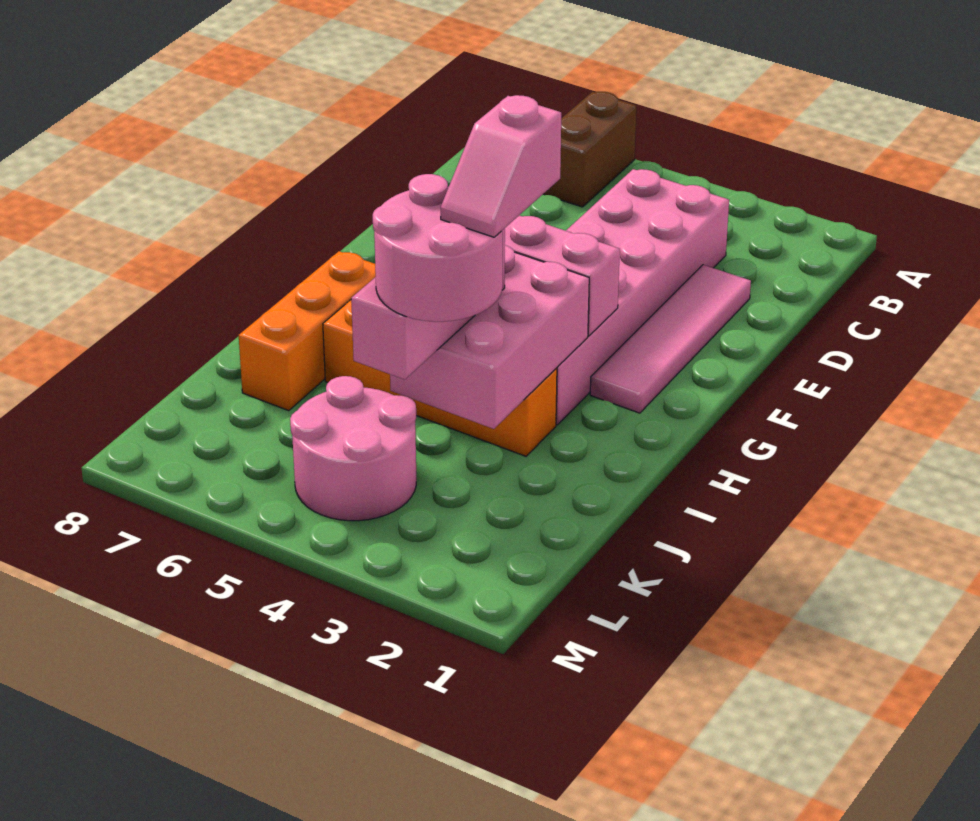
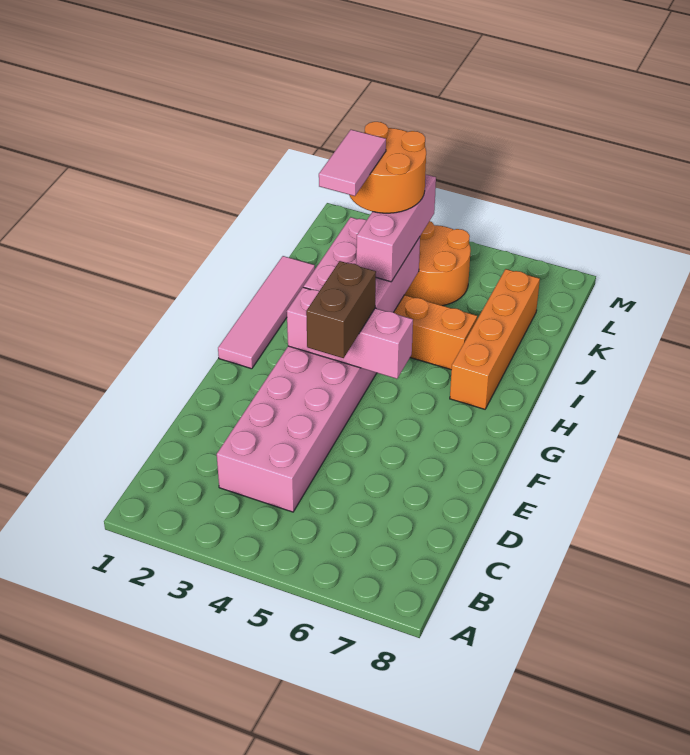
brown 1x2 brick [544,92,636,207] -> brown 1x2 brick moved to [306,261,376,358]
pink 1x4 tile [590,265,751,413] -> pink 1x4 tile moved to [218,256,315,369]
orange 1x3 brick [239,251,376,411] -> orange 1x4 brick [450,269,540,409]
pink 1x2 slope [441,95,561,237] -> pink 1x2 tile [319,130,386,196]
pink 2x2 round brick [373,174,503,322] -> orange 2x2 round brick [349,122,426,213]
pink 2x2 round brick [290,376,416,521] -> orange 2x2 round brick [405,221,471,306]

